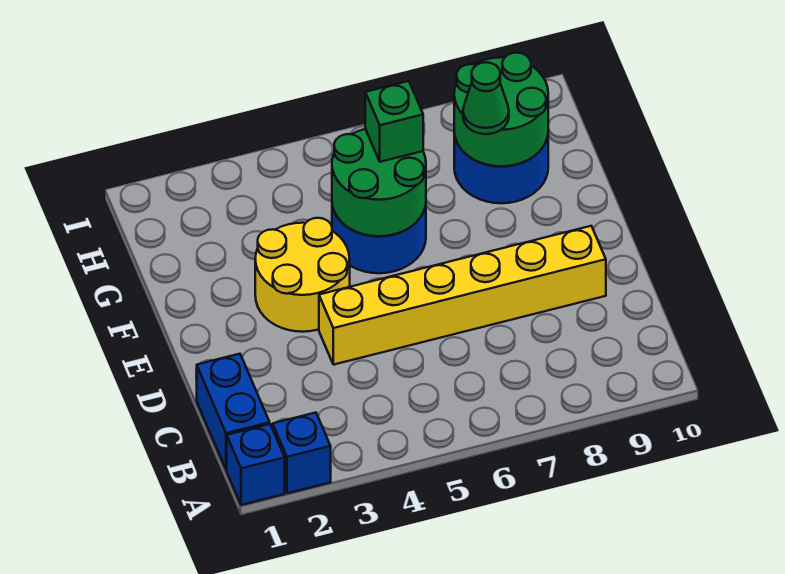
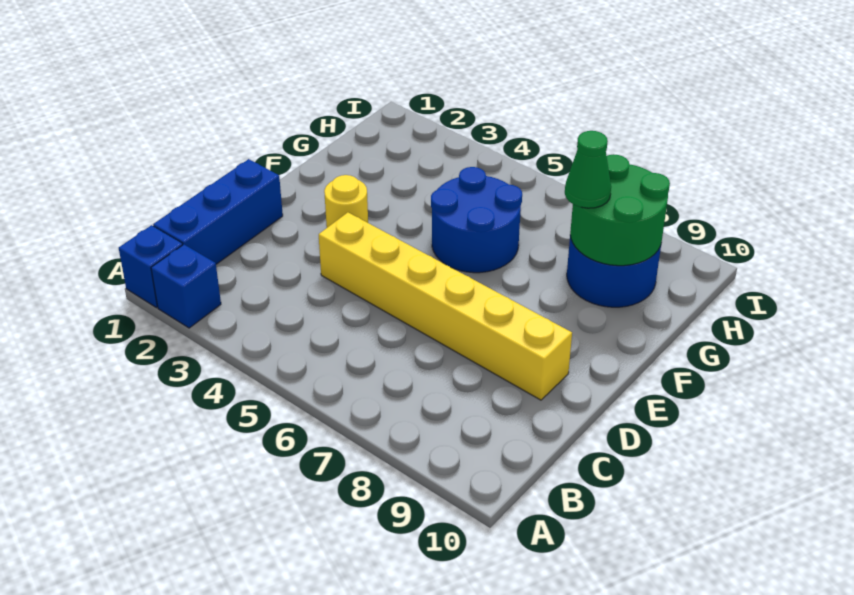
blue 1x2 brick [196,354,270,470] -> blue 1x3 brick [153,159,283,264]
yellow 2x2 round brick [255,218,350,332] -> yellow 1x1 round brick [324,175,368,227]
green 2x2 round brick [332,129,426,236] -> none
green 1x1 brick [365,81,423,162] -> none

